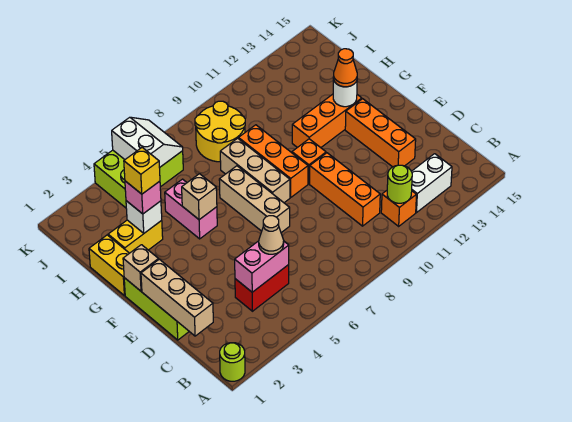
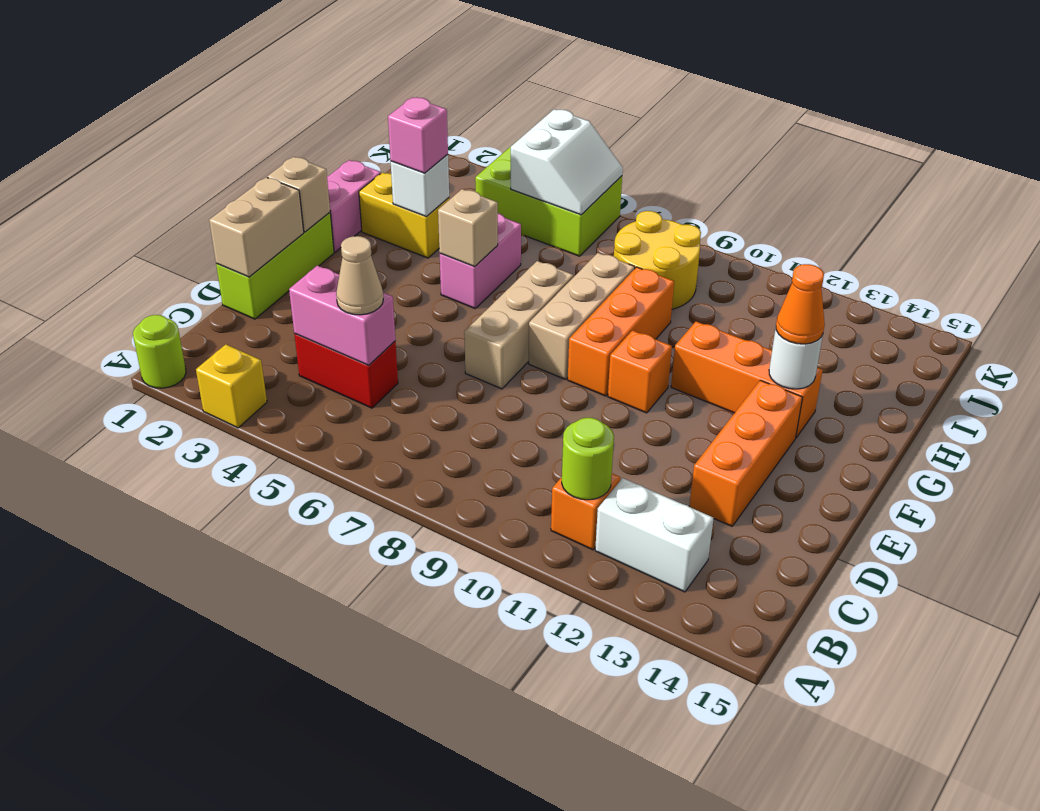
tan 1x3 brick [141,259,213,336] -> tan 1x2 brick [209,177,304,277]
orange 1x3 brick [310,153,380,226] -> none
yellow 1x2 brick [89,235,129,296] -> pink 1x2 brick [327,160,381,252]
yellow 1x1 brick [124,148,160,194] -> yellow 1x1 brick moved to [196,344,267,428]

